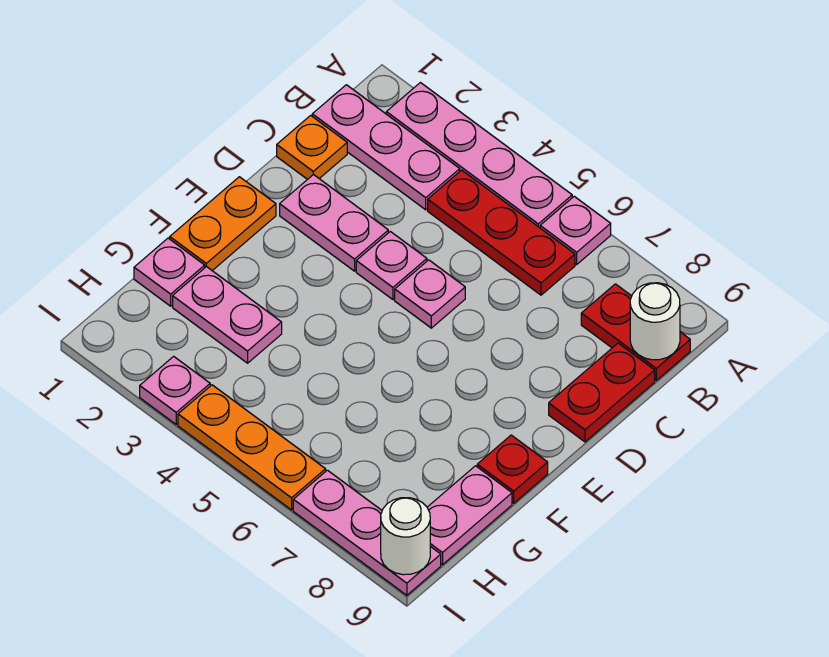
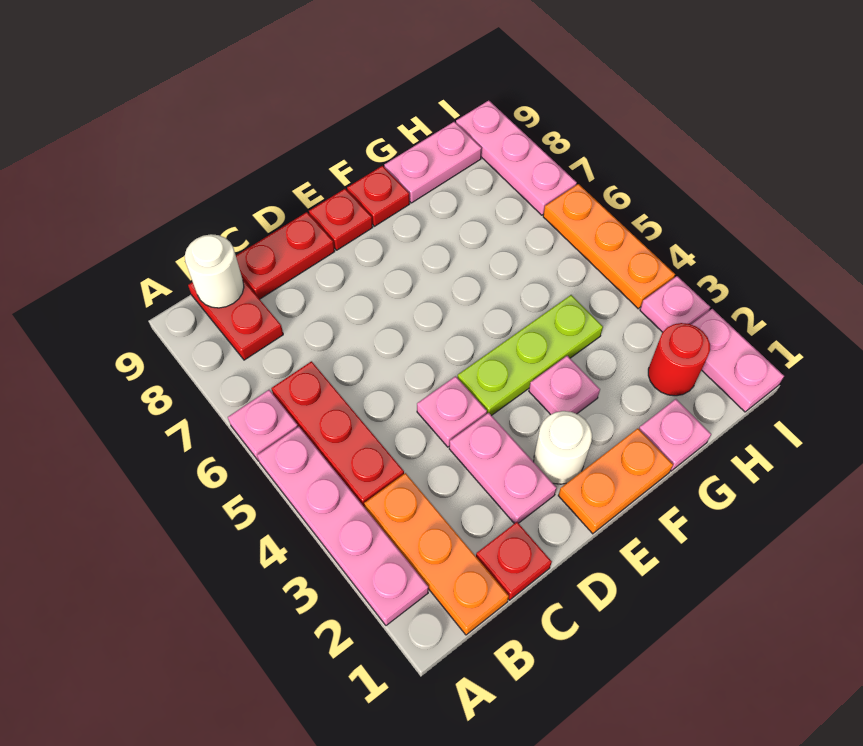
pink 1x3 plate [312,85,460,210] -> orange 1x3 plate [364,473,509,635]
orange 1x1 plate [277,115,347,180] -> red 1x1 plate [476,522,552,600]
pink 1x1 plate [395,260,465,328] -> pink 1x1 plate moved to [529,356,600,415]
none -> lime 1x3 plate [457,295,603,416]
none -> red 1x1 plate [309,189,373,250]
pink 1x2 plate [173,266,282,363] -> pink 1x2 plate moved to [691,309,784,412]
none -> red 1x1 round brick [648,323,710,396]
white 1x1 round brick [381,498,430,575] -> white 1x1 round brick moved to [534,411,592,484]

